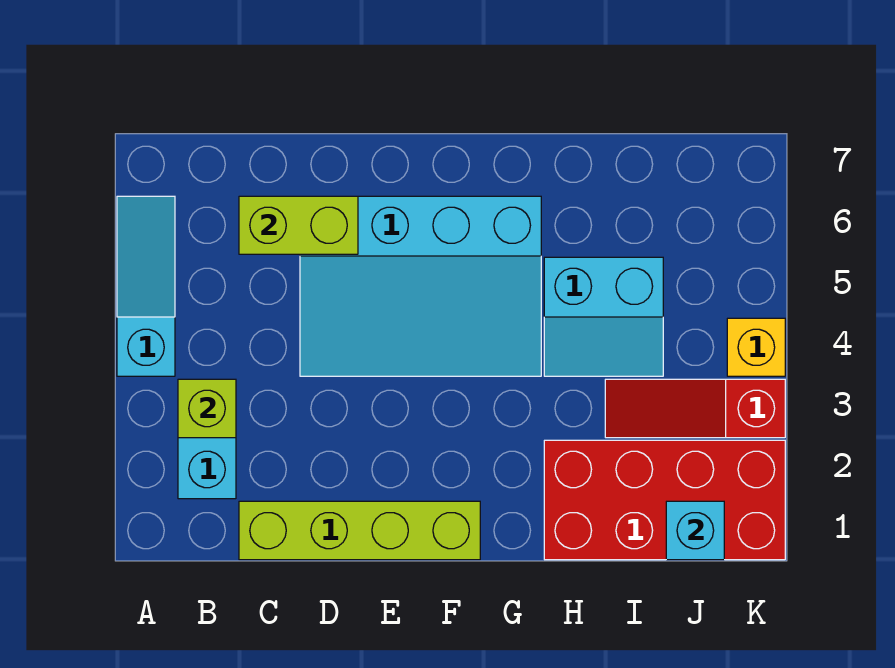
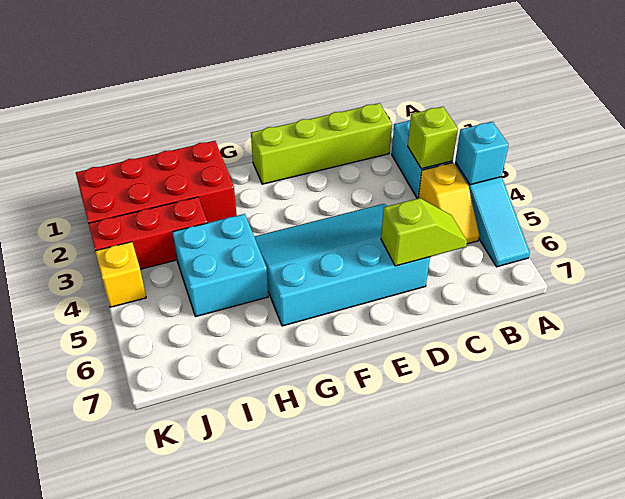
none -> yellow 1x2 slope [418,163,479,244]
lime 1x2 brick [239,196,358,254] -> lime 1x2 slope [381,198,467,266]
cyan 2x2 slope [544,257,663,376] -> cyan 2x2 brick [172,214,268,317]
red 1x3 slope [605,379,785,438] -> red 1x3 brick [88,197,208,269]
cyan 1x1 brick [666,501,724,560] -> cyan 1x1 brick moved to [455,122,508,185]

